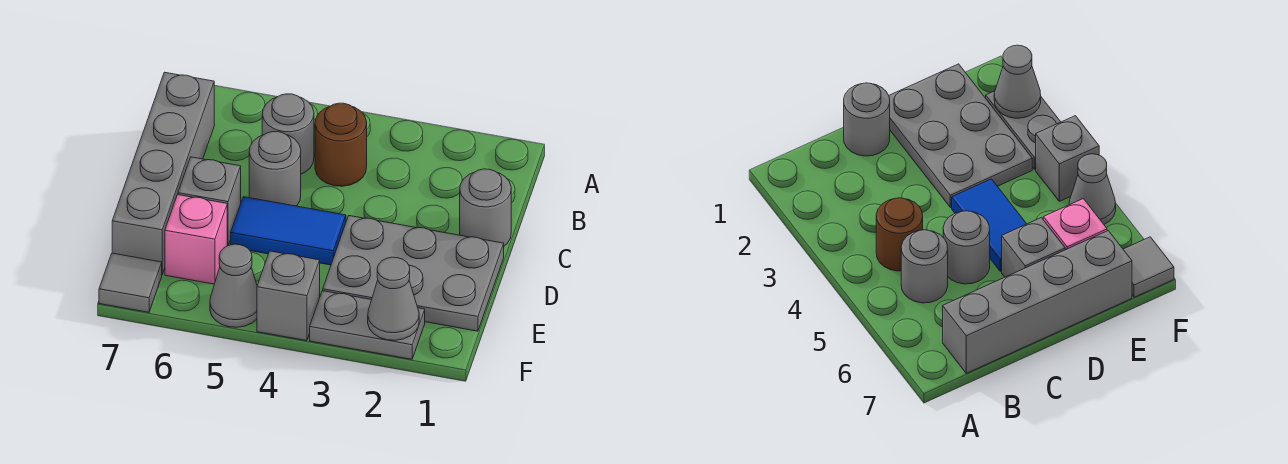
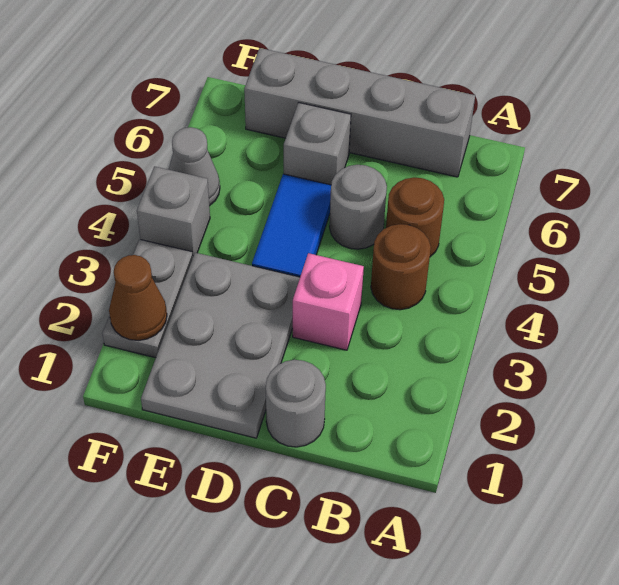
grey 1x1 round brick [262,94,314,174] -> brown 1x1 round brick [386,177,444,257]
pink 1x1 brick [165,195,227,284] -> pink 1x1 brick moved to [293,253,364,350]
grey 1x1 cone [368,257,419,340] -> brown 1x1 cone [109,255,167,340]
grey 1x1 tile [99,253,162,312] -> none

